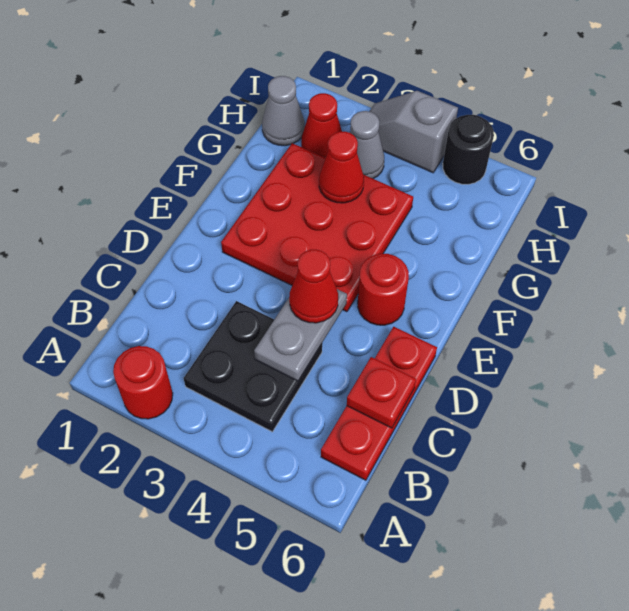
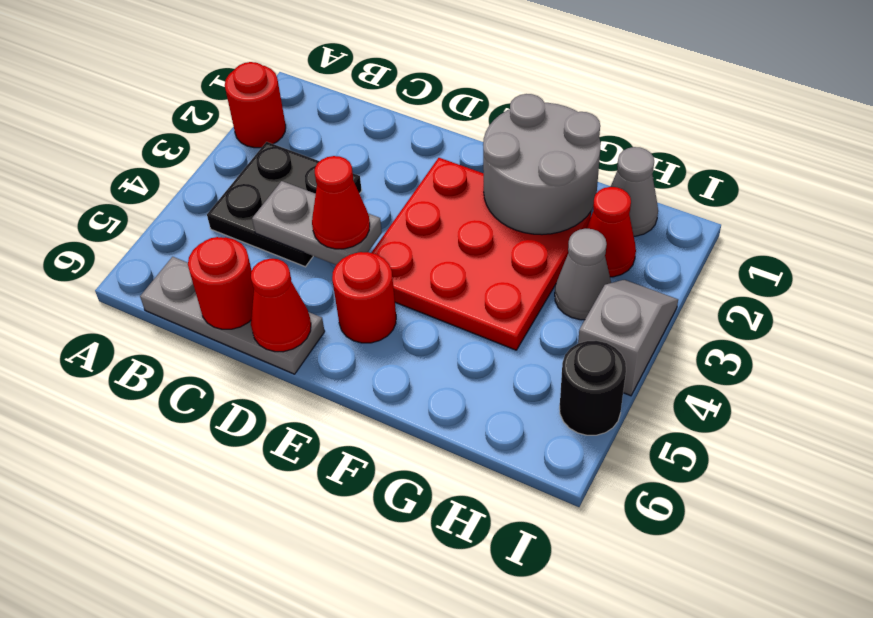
red 1x3 plate [321,327,437,480] -> grey 1x3 plate [140,257,325,374]
red 1x1 plate [347,357,416,428] -> red 1x1 round brick [188,237,254,329]
none -> grey 2x2 round brick [483,94,601,235]
red 1x1 cone [319,132,364,203] -> red 1x1 cone moved to [251,259,311,352]

